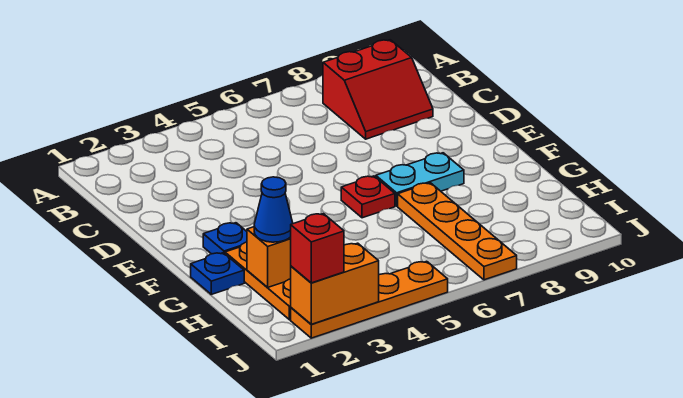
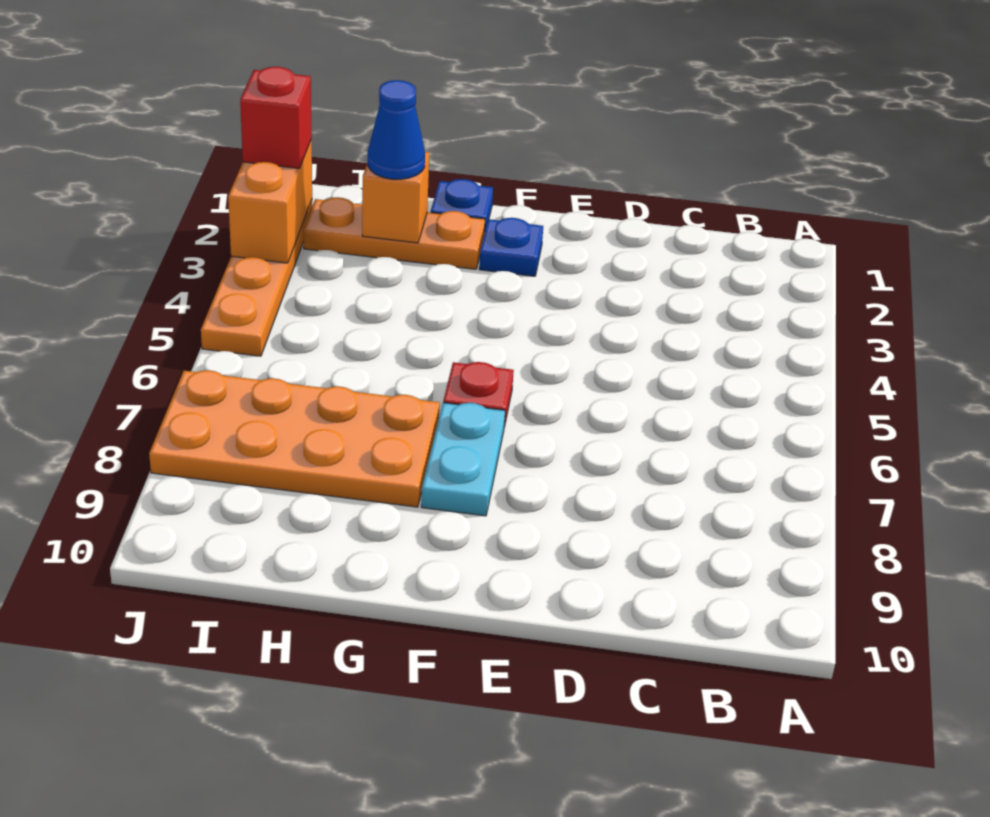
red 2x2 slope [323,40,433,139] -> none
orange 1x4 plate [398,183,517,280] -> orange 2x4 plate [149,370,440,507]

